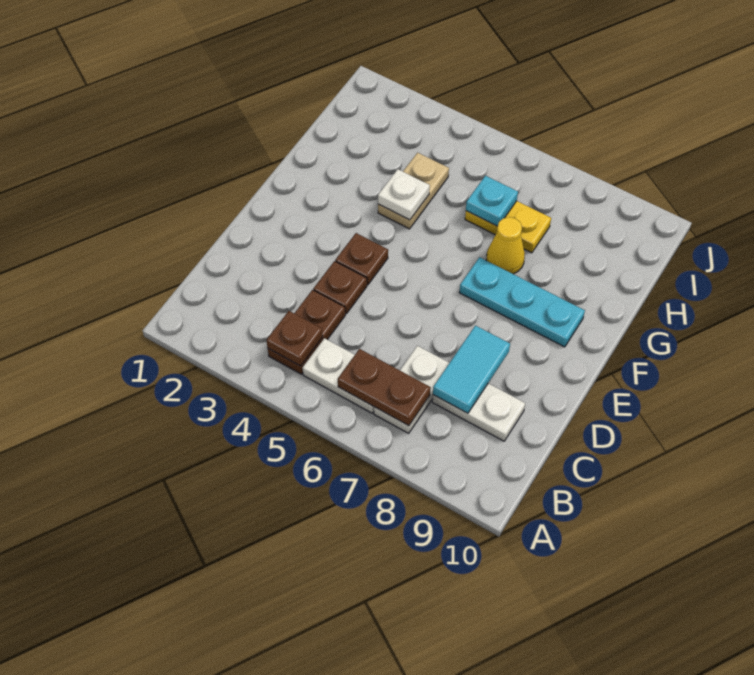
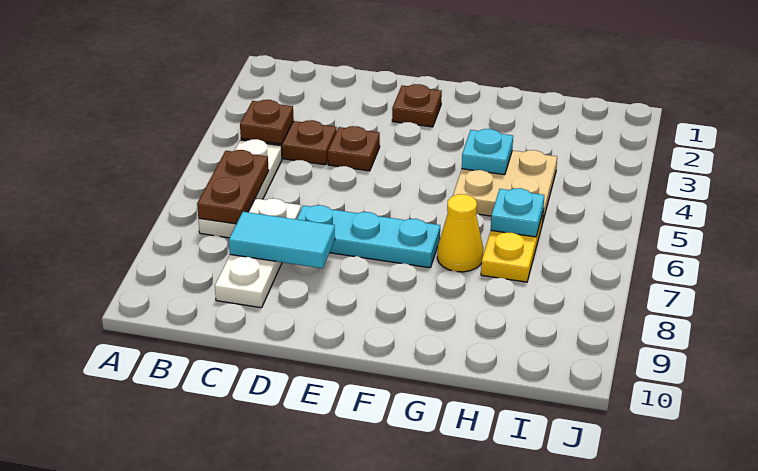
brown 1x1 plate [335,233,388,285] -> brown 1x1 plate moved to [392,84,442,127]
cyan 1x3 plate [459,257,585,347] -> cyan 1x3 plate turned to [297,205,440,268]
tan 1x2 plate [378,153,449,229] -> tan 2x2 plate [453,150,557,223]
white 1x1 plate [378,169,430,220] -> cyan 1x1 plate [462,129,513,175]

